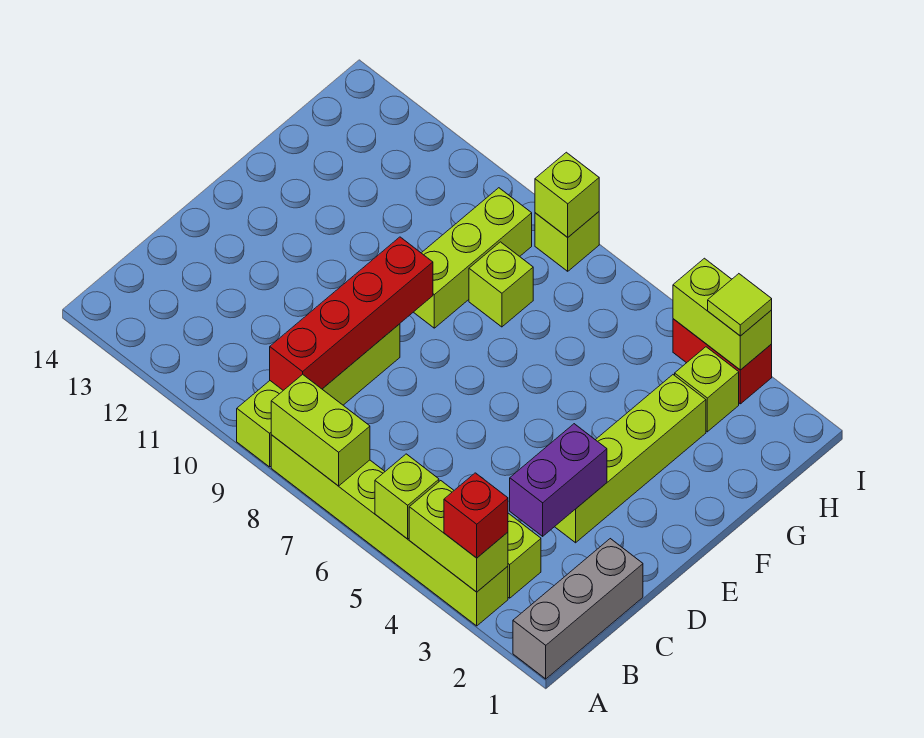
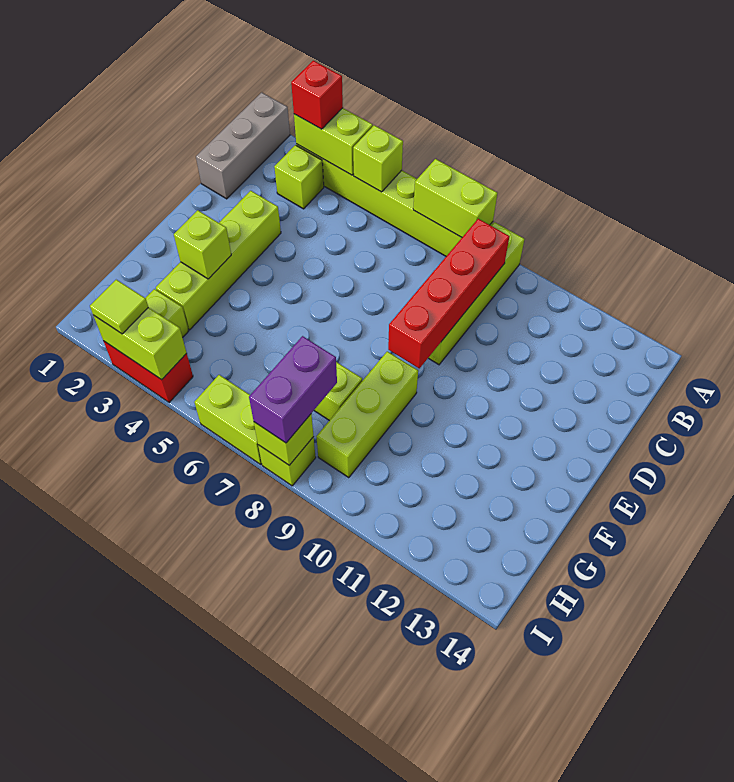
purple 1x2 brick [510,424,607,536] -> purple 1x2 brick moved to [249,336,337,443]
none -> lime 1x1 brick [174,210,231,279]
none -> lime 1x2 brick [194,375,262,464]

